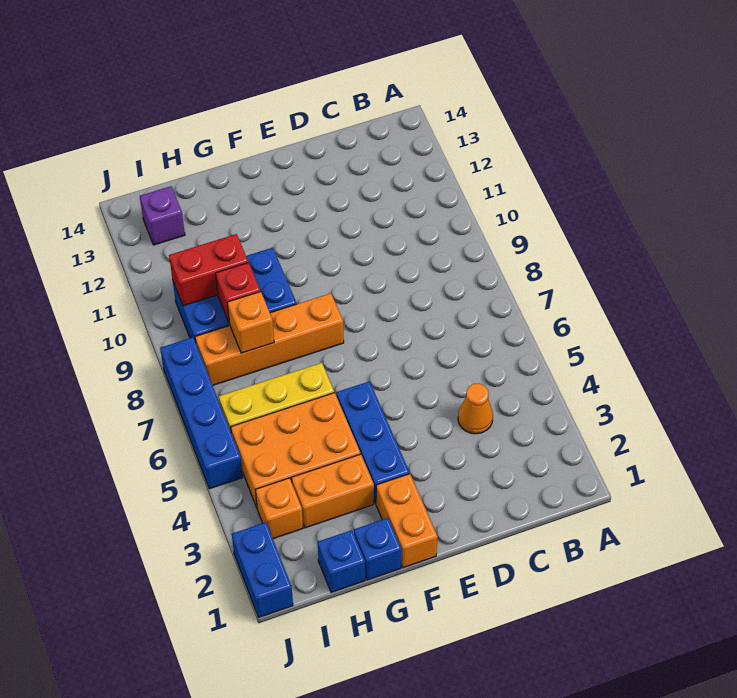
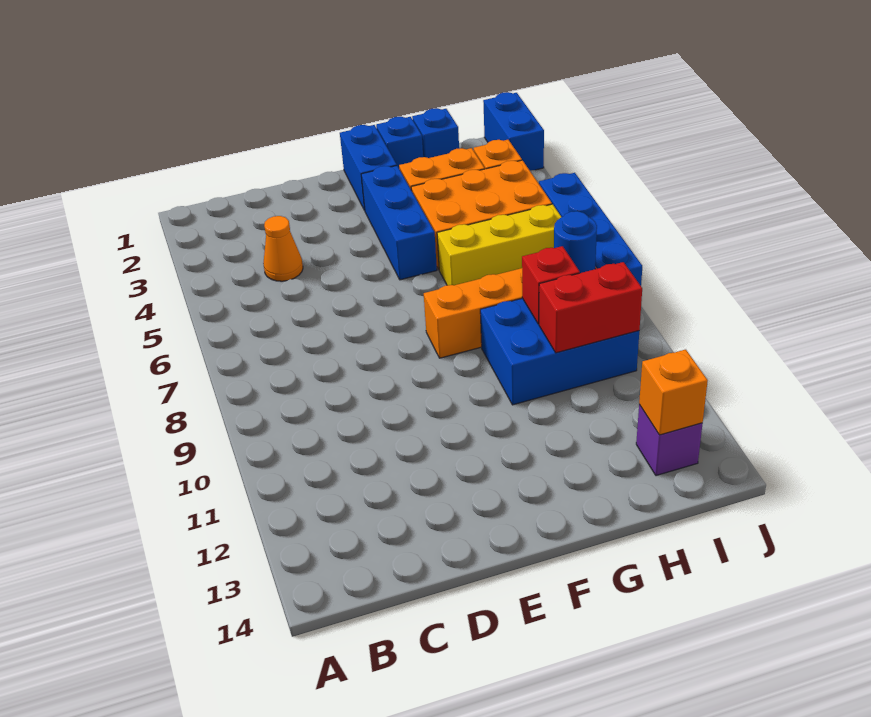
orange 1x2 brick [376,474,438,568] -> blue 1x2 brick [340,125,397,210]
orange 1x1 brick [227,292,274,353] -> orange 1x1 brick moved to [639,350,708,435]
none -> blue 1x1 round brick [554,211,597,273]

